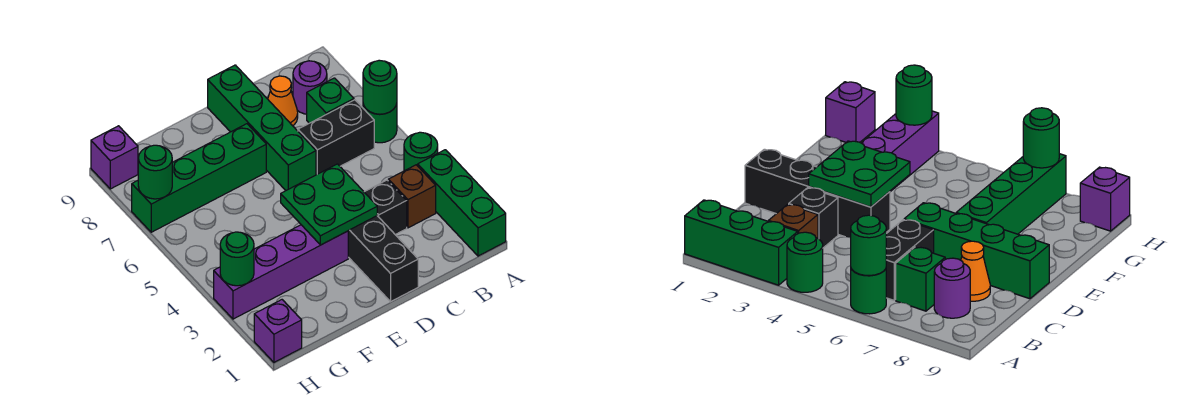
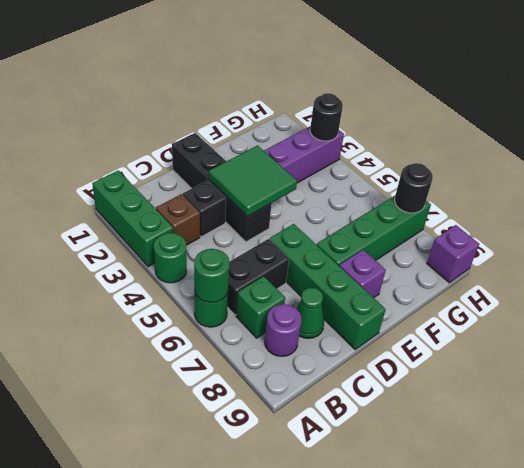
orange 1x1 cone [268,76,298,126] -> green 1x1 cone [296,288,324,338]
green 2x2 plate [281,164,377,245] -> green 2x2 tile [209,146,297,217]
purple 1x1 brick [254,300,302,362] -> purple 1x1 brick moved to [340,250,386,298]
green 1x1 round brick [220,232,254,286] -> black 1x1 round brick [310,93,343,141]
green 1x1 round brick [138,145,172,199] -> black 1x1 round brick [395,163,433,213]

